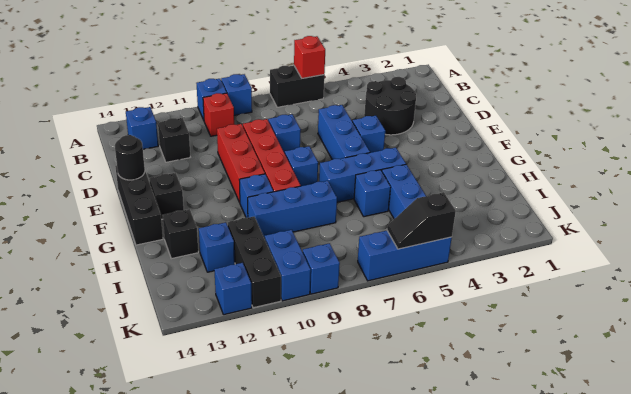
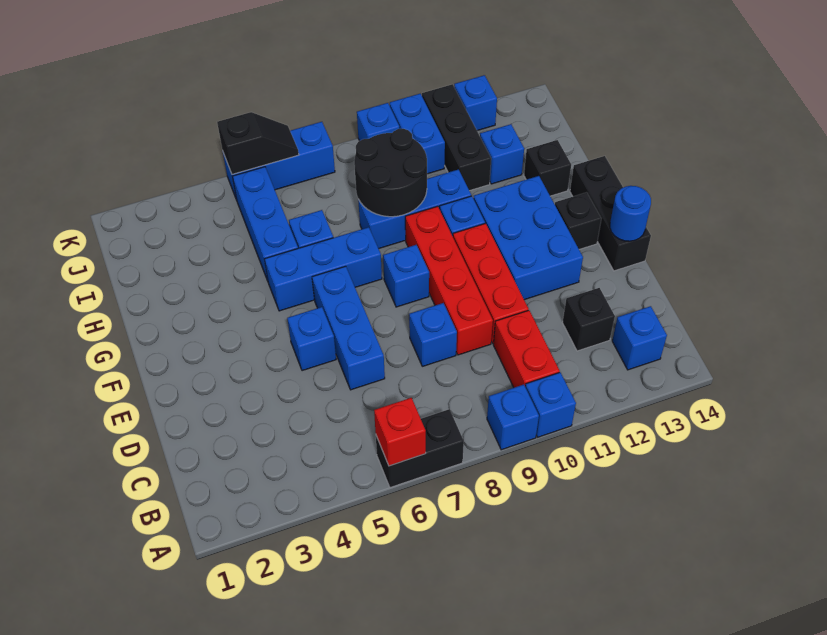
red 1x1 brick [203,93,234,136] -> red 1x2 brick [493,310,560,388]
black 2x2 round brick [364,77,416,135] -> black 2x2 round brick moved to [354,129,427,217]
none -> blue 2x3 brick [473,176,583,300]
black 1x1 round brick [115,135,145,180] -> blue 1x1 round brick [610,186,651,241]

